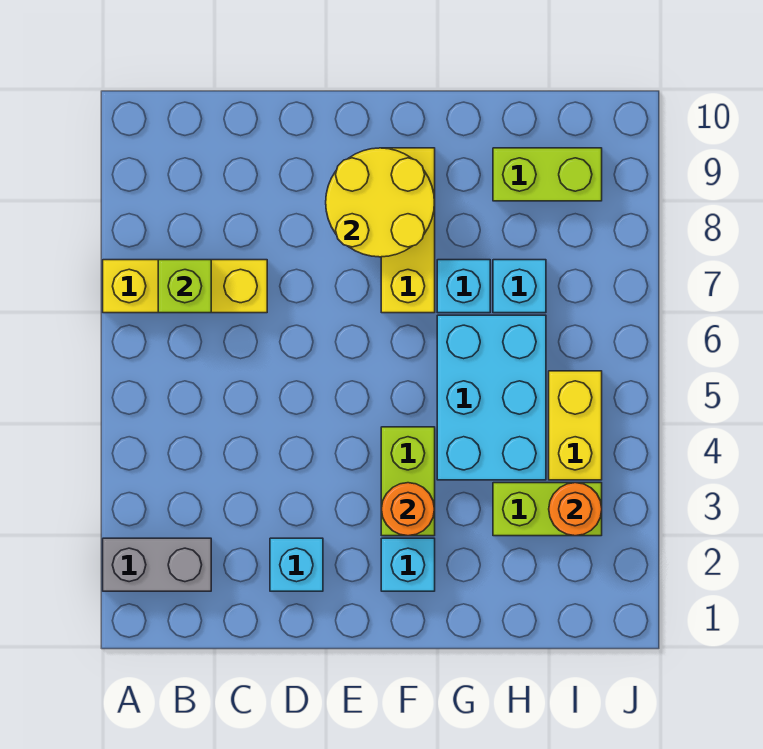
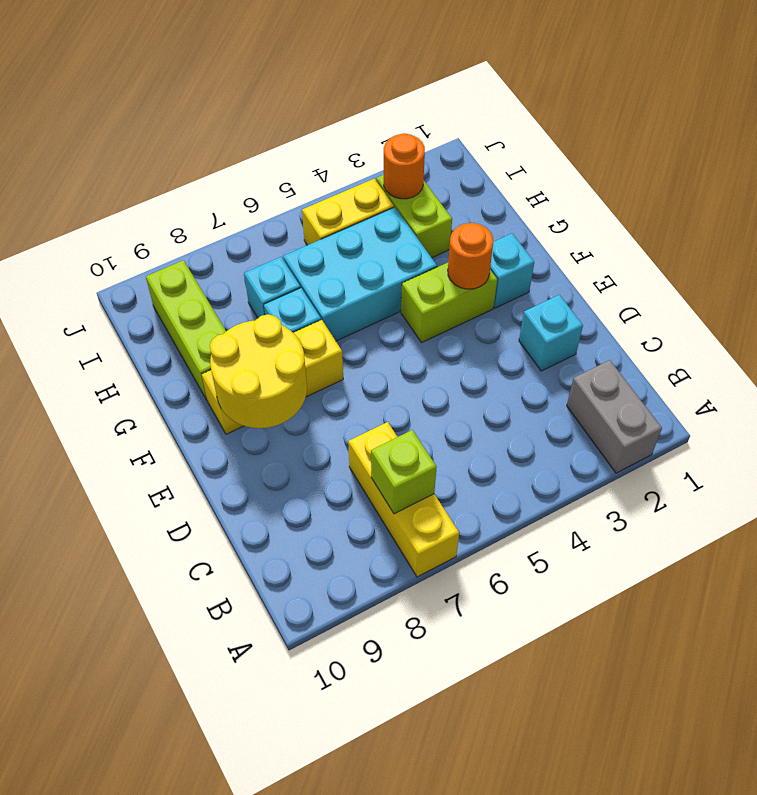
lime 1x2 brick [493,148,602,201] -> lime 1x3 brick [146,260,226,400]

